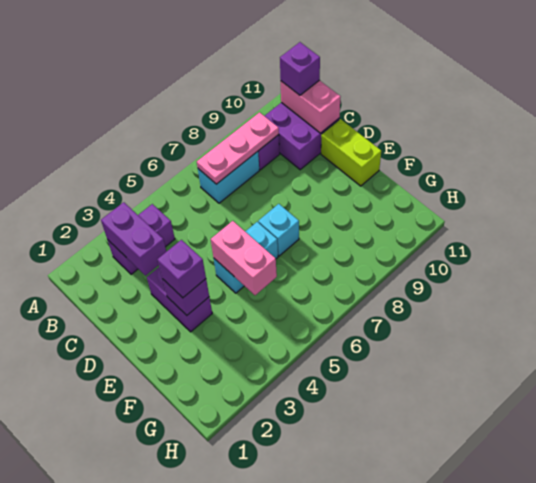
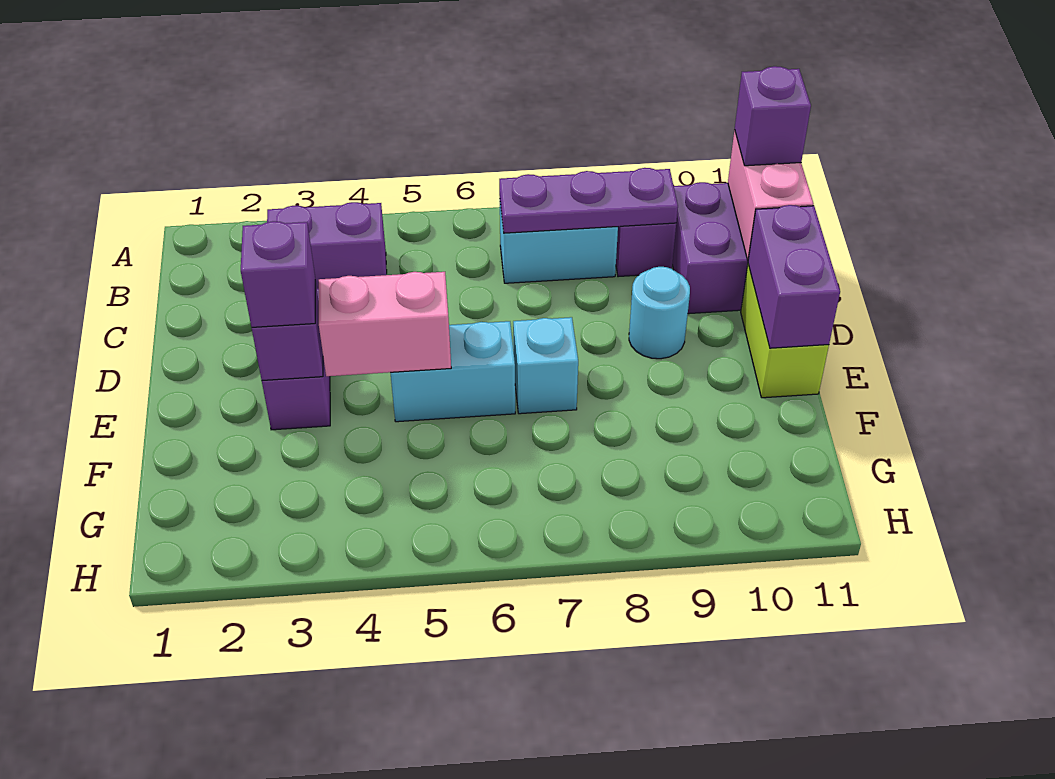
purple 1x2 brick [101,202,166,276] -> purple 1x2 brick moved to [748,205,840,348]
pink 1x3 plate [197,112,279,184] -> purple 1x3 plate [499,168,678,233]
none -> cyan 1x1 round brick [629,267,690,359]
pink 1x2 brick [211,221,277,295] -> pink 1x2 brick turned to [319,272,451,376]

